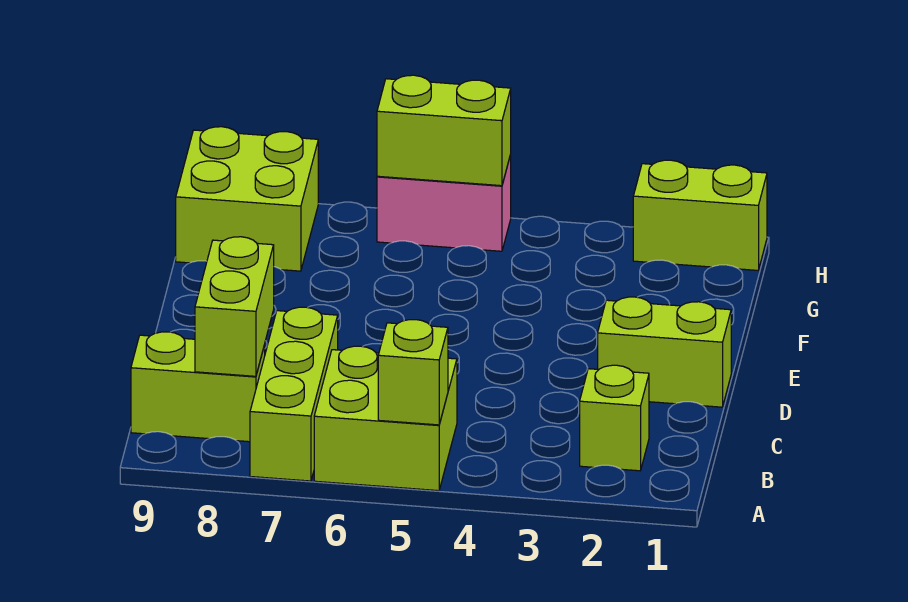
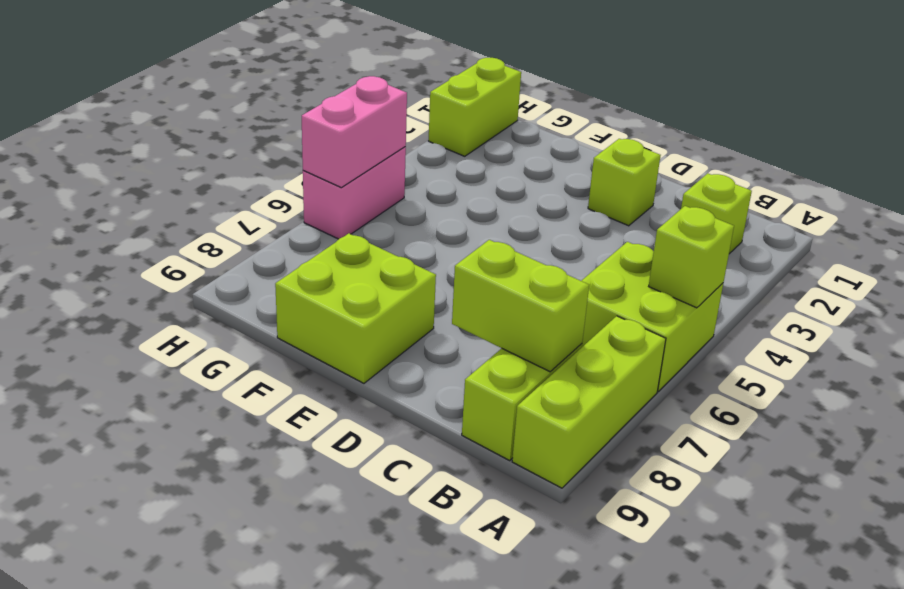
lime 1x3 brick [250,307,338,481] -> lime 1x3 brick turned to [512,316,666,488]
lime 1x2 brick [598,297,731,407] -> lime 1x1 brick [588,139,661,226]
lime 2x2 brick [176,127,318,271] -> lime 2x2 brick moved to [275,233,436,383]
lime 1x2 brick [377,75,511,186] -> pink 1x2 brick [302,76,407,188]

